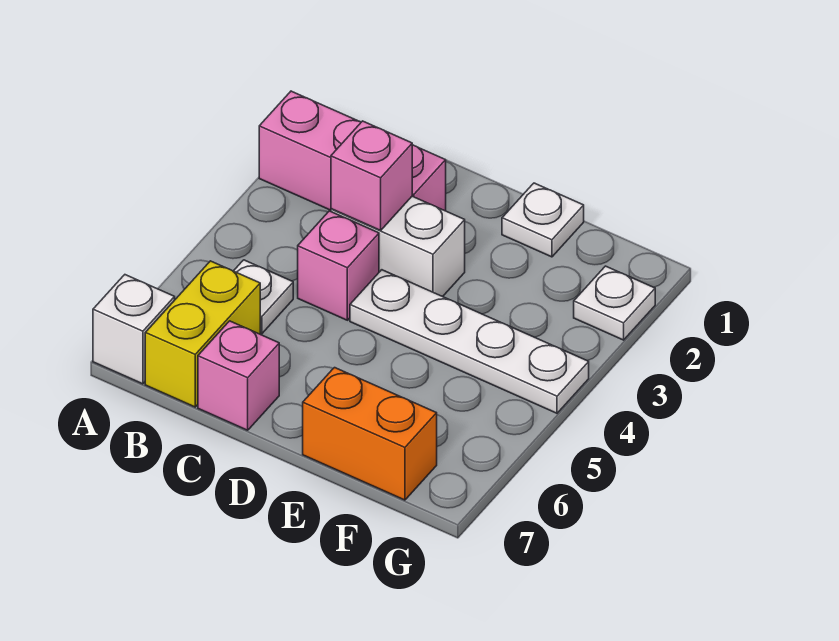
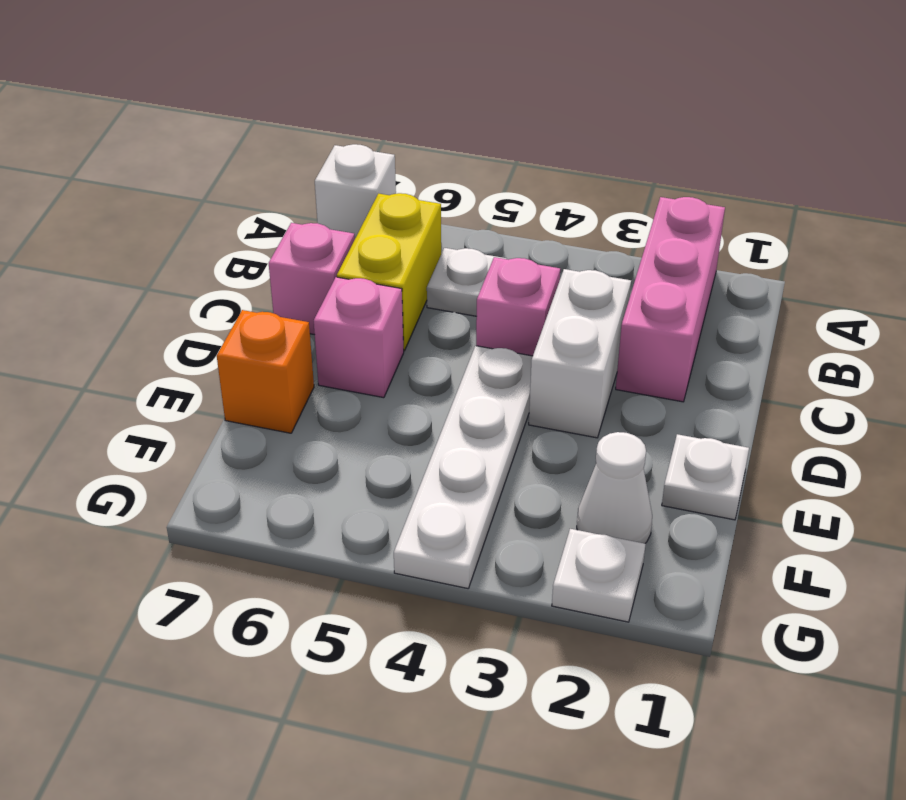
yellow 1x2 brick [145,261,260,407] -> yellow 1x2 brick turned to [337,193,441,351]
pink 1x1 brick [331,121,412,230] -> pink 1x1 brick moved to [314,277,404,398]
orange 1x2 brick [303,368,437,500] -> orange 1x1 brick [217,310,314,433]
none -> white 1x1 cone [577,432,652,543]

